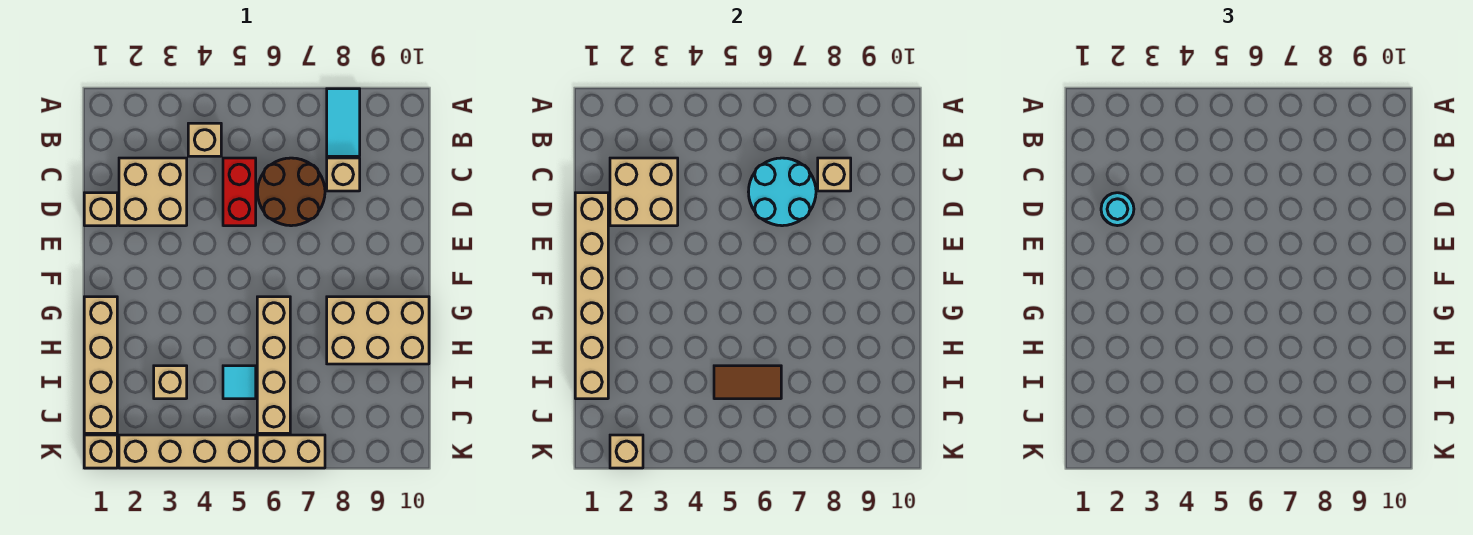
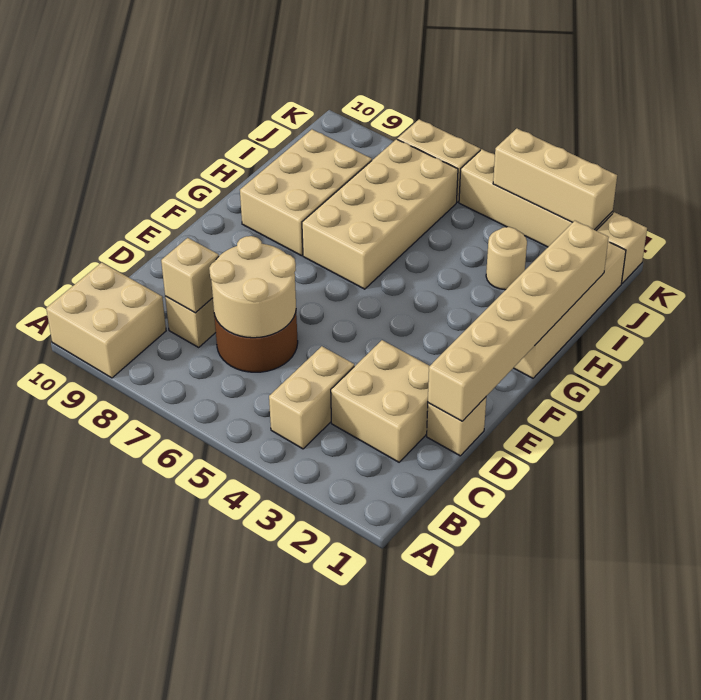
cyan 1x2 tile [327,89,360,156] -> none
tan 1x1 brick [188,123,221,156] -> tan 1x2 brick [269,346,354,449]
tan 2x2 brick [610,158,678,226] -> tan 2x2 brick moved to [46,263,166,378]
red 1x2 brick [223,158,256,226] -> none
cyan 2x2 round brick [749,158,816,226] -> tan 2x2 round brick [209,236,296,338]
cyan 1x1 round brick [1101,193,1134,226] -> none
tan 1x4 brick [257,297,290,433] -> tan 2x4 brick [302,139,458,289]
tan 2x3 brick [327,297,429,364] -> tan 2x3 brick turned to [240,129,372,256]
tan 1x1 brick [154,366,187,399] -> tan 1x1 round brick [486,227,527,290]
cyan 1x1 tile [223,366,256,399] -> none
brown 1x2 tile [714,366,781,399] -> none
tan 1x1 brick [610,435,643,468] -> tan 1x3 brick [493,129,617,230]

